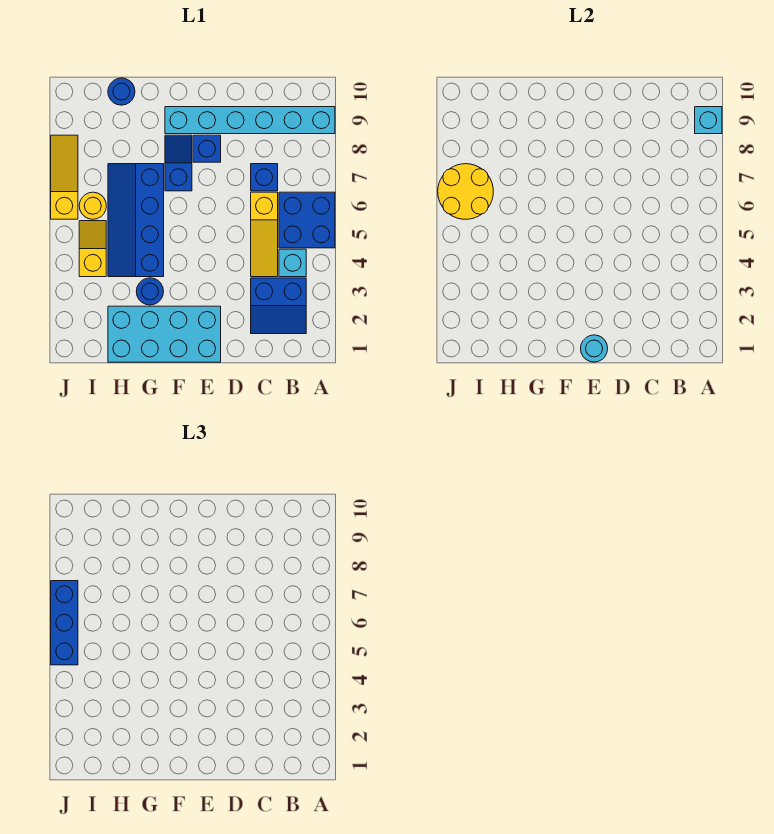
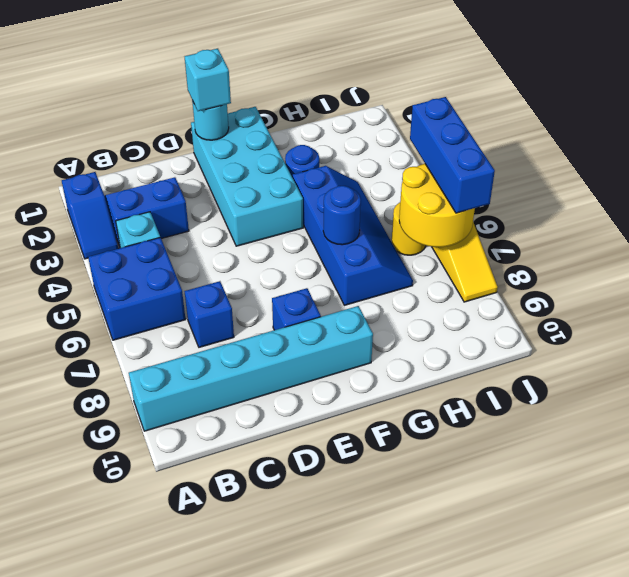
cyan 1x1 brick [695,107,722,134] -> cyan 1x1 brick moved to [185,49,231,111]
yellow 1x3 slope [251,192,278,277] -> none
cyan 2x4 brick [108,306,221,362] -> cyan 2x4 brick turned to [191,107,303,246]
blue 1x2 slope [165,135,192,191] -> blue 1x2 slope moved to [62,172,118,259]
blue 1x1 round brick [108,78,135,105] -> blue 1x1 round brick moved to [323,186,361,245]
yellow 1x2 slope [79,221,106,277] -> none

